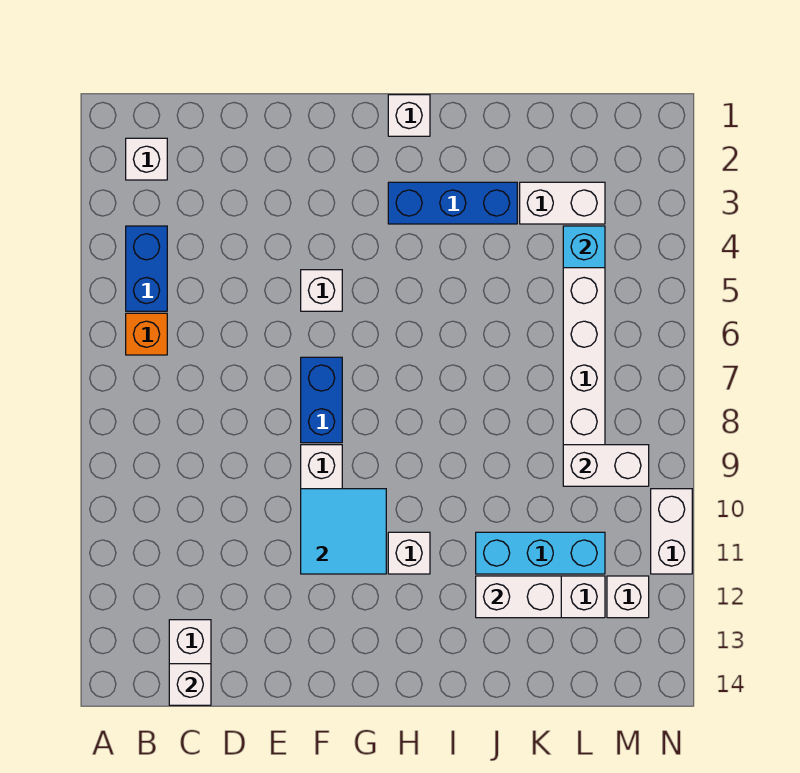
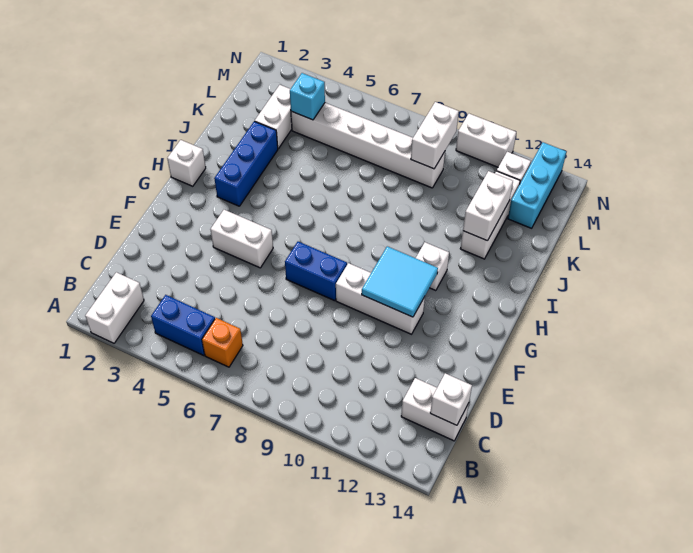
white 1x1 brick [126,138,167,180] -> white 1x2 brick [85,272,144,343]
white 1x1 brick [301,270,342,311] -> white 1x2 brick [210,210,273,268]
cyan 1x3 brick [476,532,605,574] -> cyan 1x3 brick moved to [508,142,566,228]

